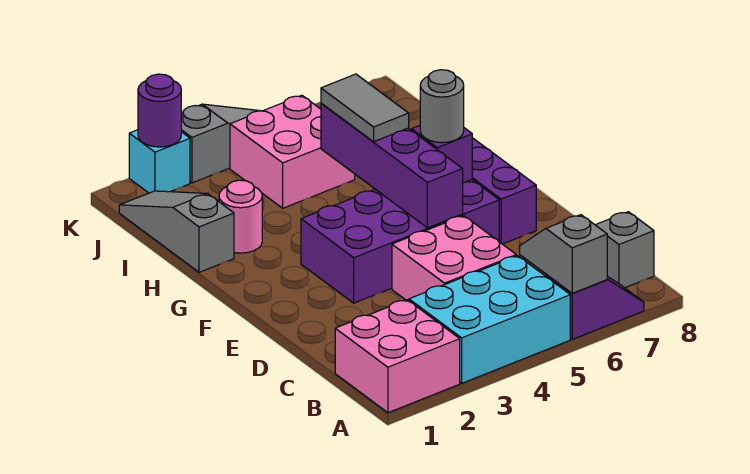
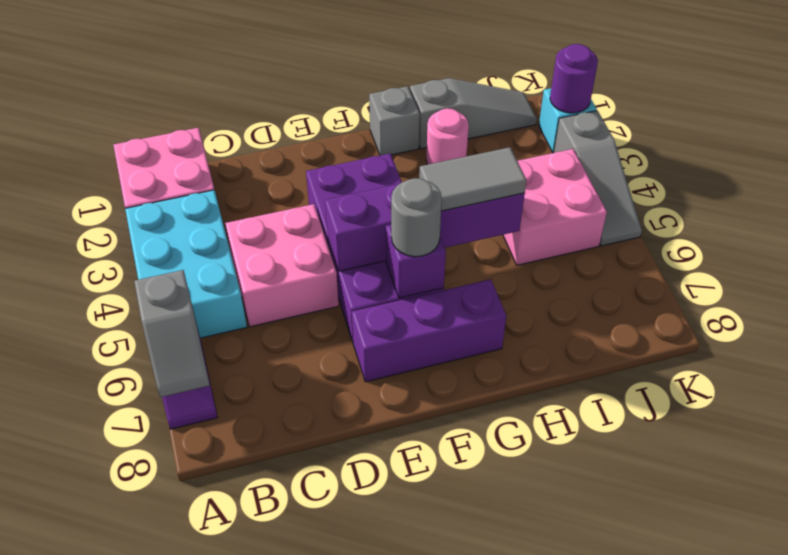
grey 1x2 slope [520,215,607,293] -> grey 1x2 slope turned to [134,270,209,397]
grey 1x1 brick [596,212,654,288] -> grey 1x1 brick moved to [369,86,420,155]

